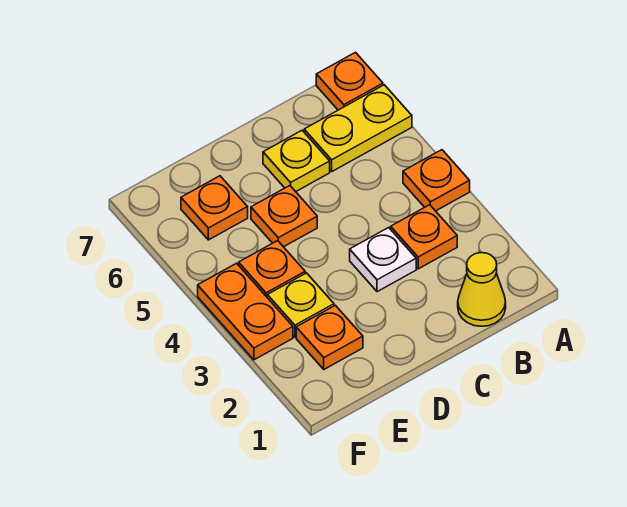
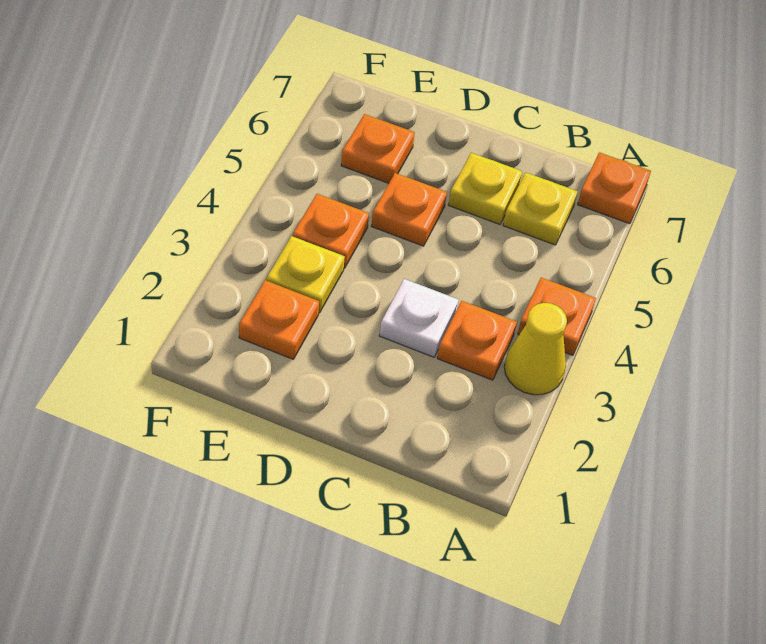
yellow 1x2 plate [304,85,412,171] -> yellow 1x1 plate [503,172,578,245]
yellow 1x1 cone [458,253,506,326] -> yellow 1x1 cone moved to [504,303,567,395]
orange 1x2 plate [198,263,293,360] -> none

